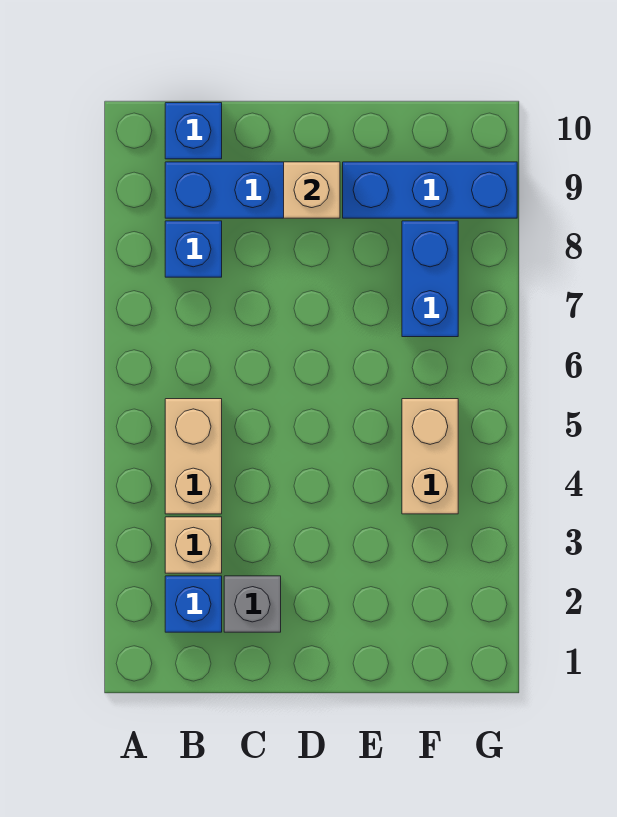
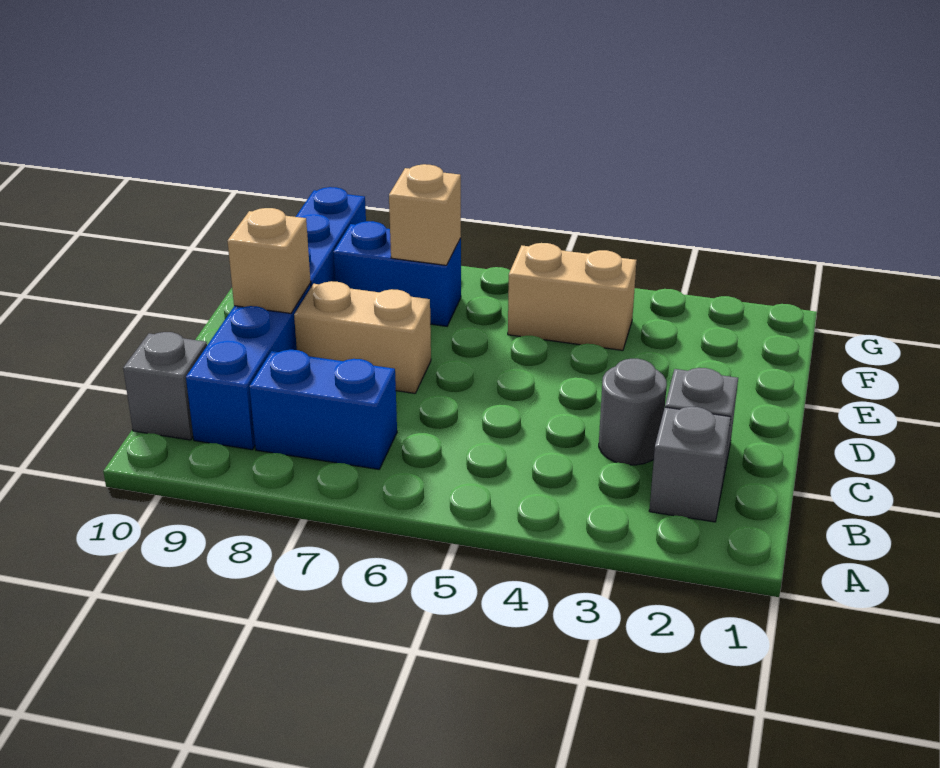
blue 1x1 brick [165,576,222,632] -> grey 1x1 brick [649,407,731,522]
tan 1x1 brick [165,517,222,573] -> tan 1x1 brick moved to [389,164,461,265]
tan 1x2 brick [165,399,222,514] -> tan 1x2 brick moved to [294,281,431,393]
blue 1x1 brick [165,221,222,277] -> blue 1x2 brick [249,350,397,469]
blue 1x1 brick [165,103,222,159] -> grey 1x1 brick [123,332,207,440]
none -> grey 1x1 round brick [599,359,667,465]

